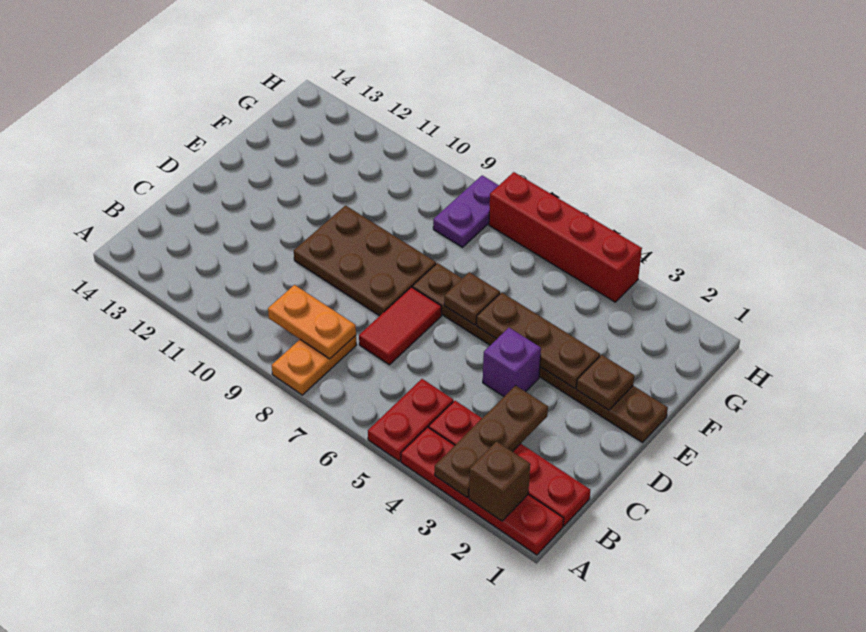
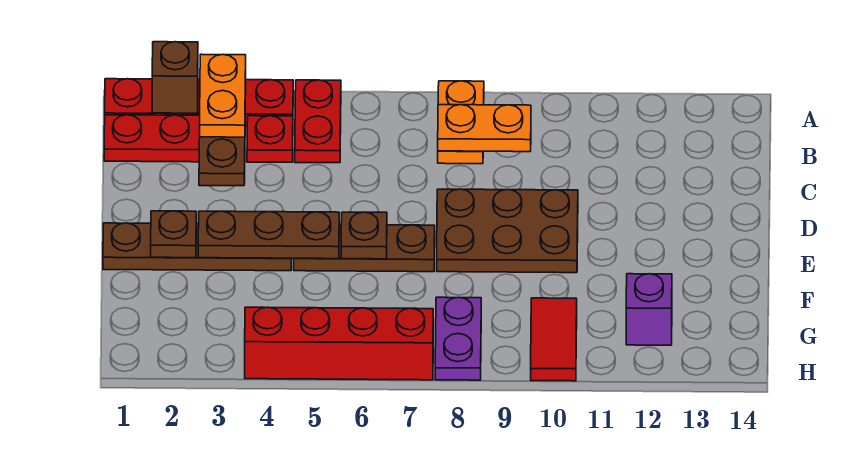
none -> orange 1x2 plate [200,54,246,137]
red 1x2 tile [359,287,441,365] -> red 1x2 tile moved to [531,298,577,381]
purple 1x1 brick [483,328,541,396] -> purple 1x1 brick moved to [626,274,672,345]

